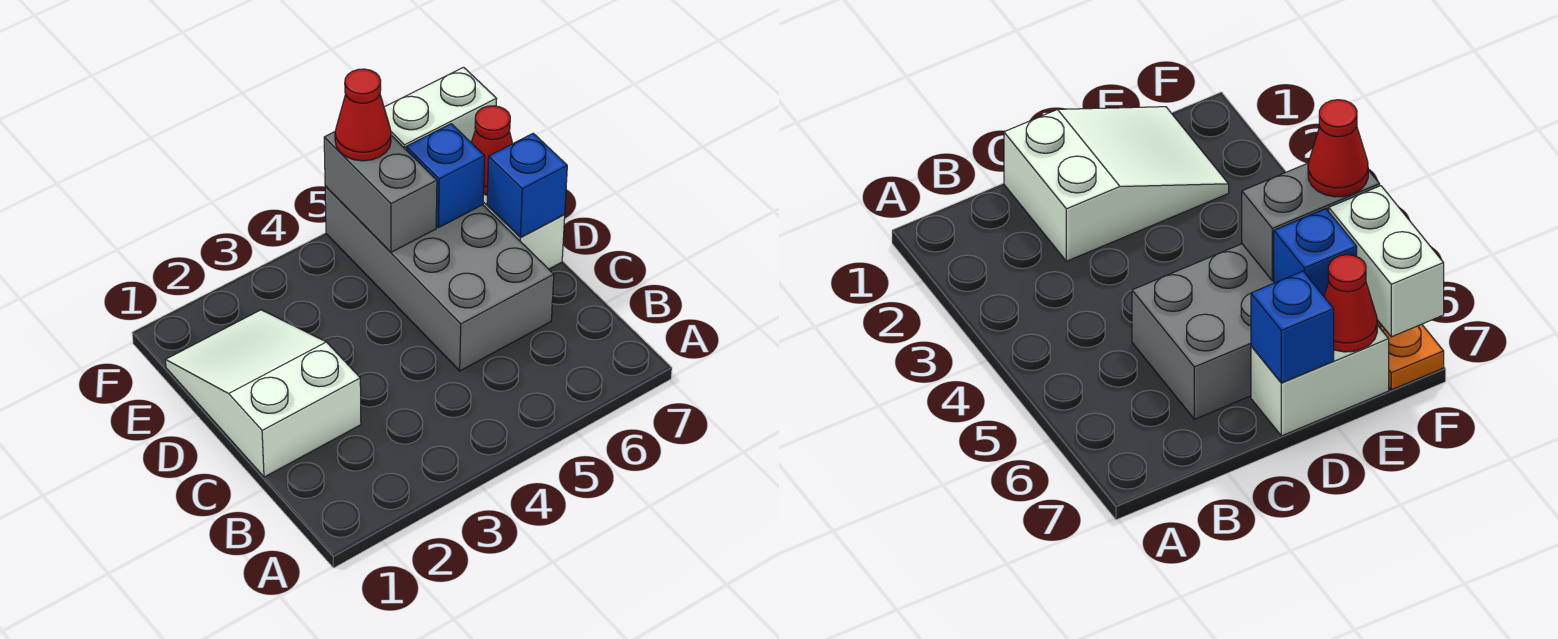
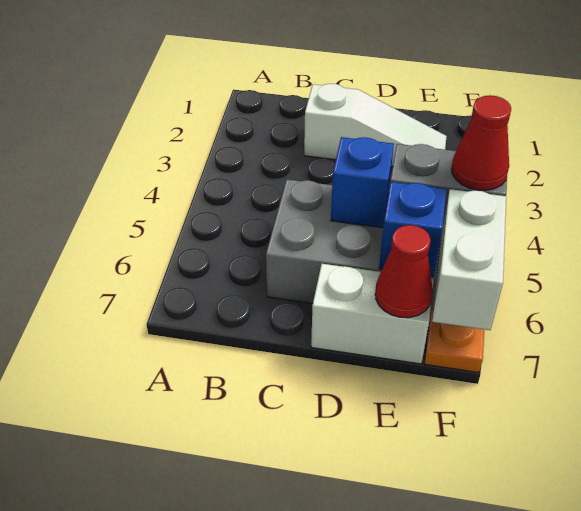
white 2x3 slope [166,310,361,477] -> white 1x3 slope [304,84,447,167]
blue 1x1 brick [487,133,567,237] -> blue 1x1 brick moved to [331,137,394,228]

